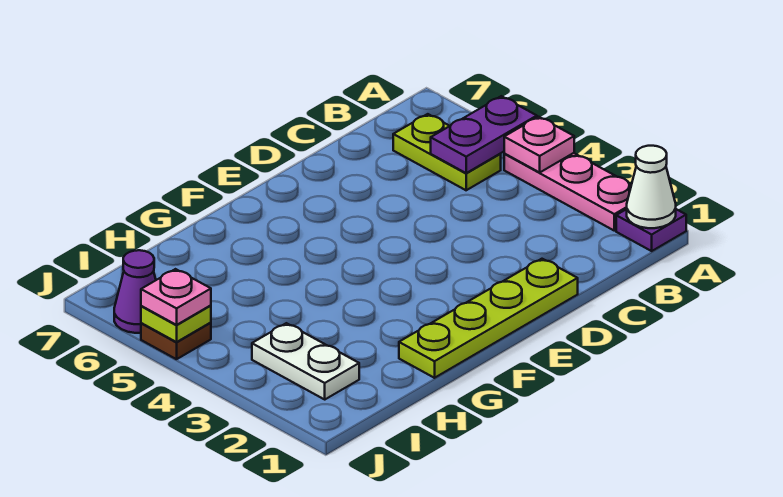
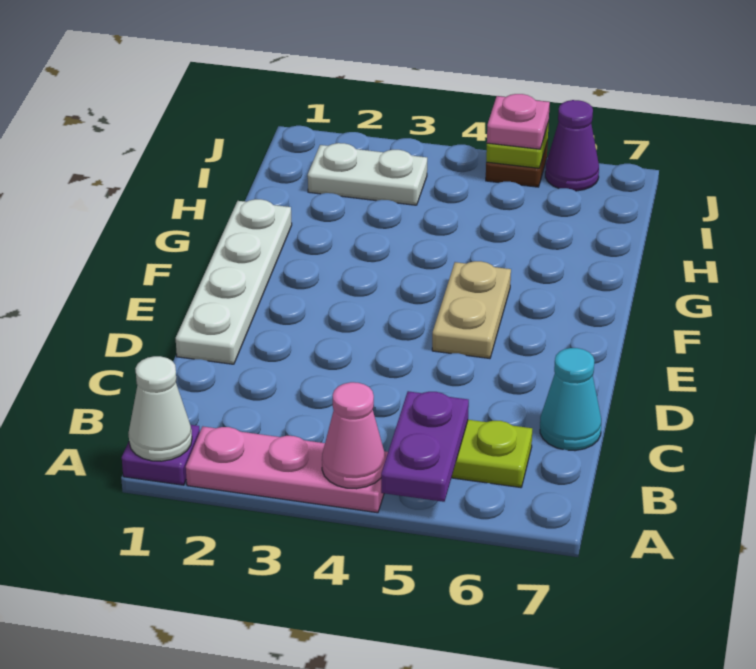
pink 1x1 plate [504,117,574,172] -> pink 1x1 cone [322,382,385,489]
none -> cyan 1x1 cone [540,348,601,451]
lime 1x4 plate [399,259,578,378] -> white 1x4 plate [176,199,292,364]
none -> tan 1x2 plate [432,261,511,359]

